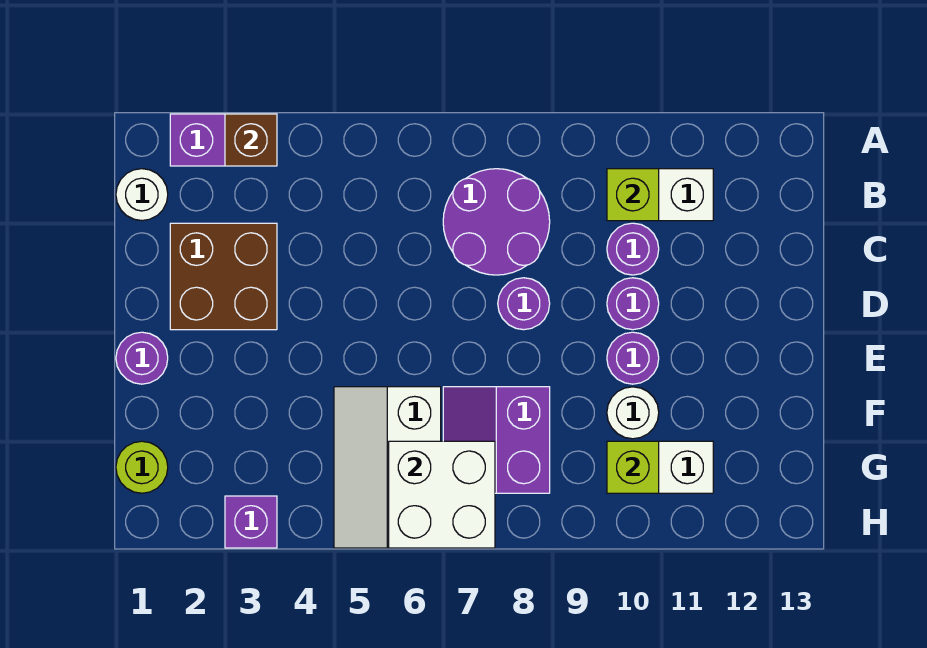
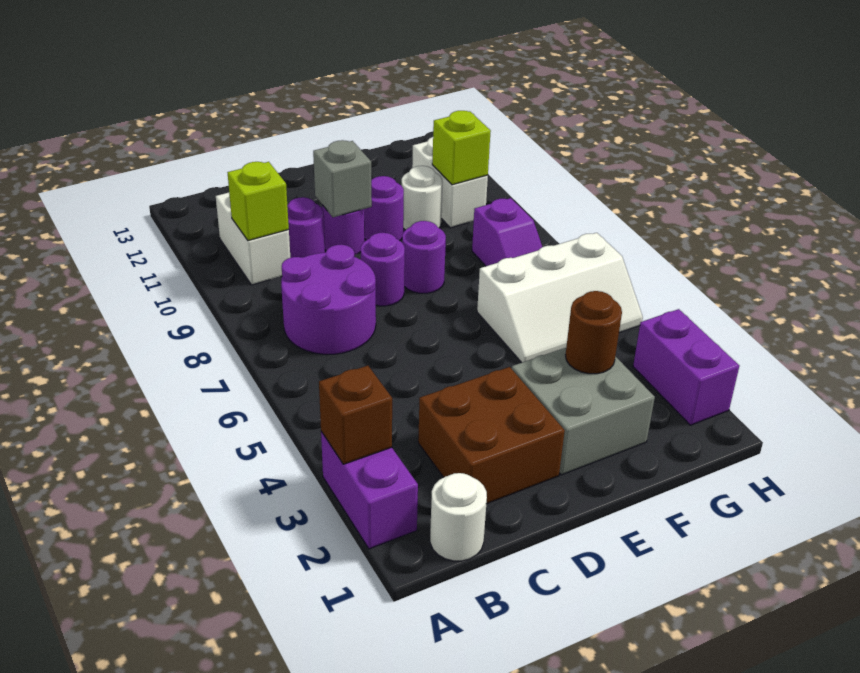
none -> grey 1x1 brick [313,140,372,217]
purple 1x1 round brick [116,332,168,384] -> purple 1x1 round brick moved to [402,221,446,293]
none -> grey 2x2 brick [512,348,655,475]
none -> brown 1x1 round brick [566,291,622,374]
purple 2x2 slope [443,387,550,493] -> purple 1x2 slope [472,198,542,266]
lime 1x1 round brick [116,441,168,493] -> none
white 2x2 brick [389,441,495,548] -> none
purple 1x1 brick [225,496,277,548] -> purple 1x2 brick [633,309,739,425]

